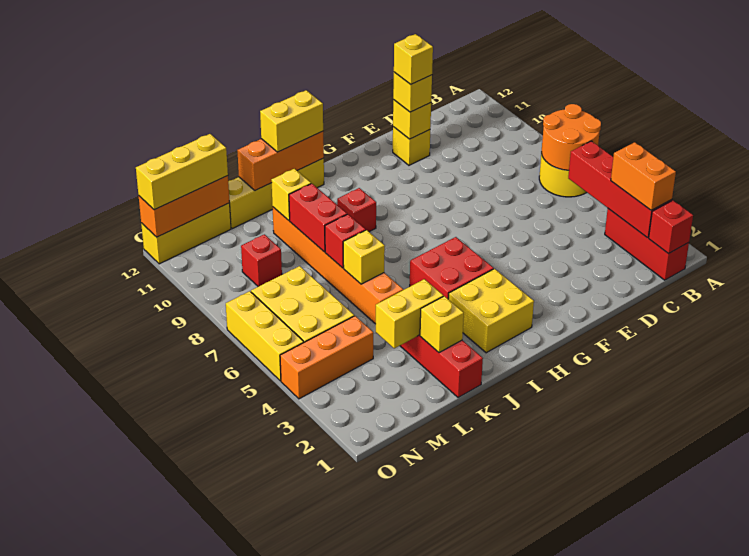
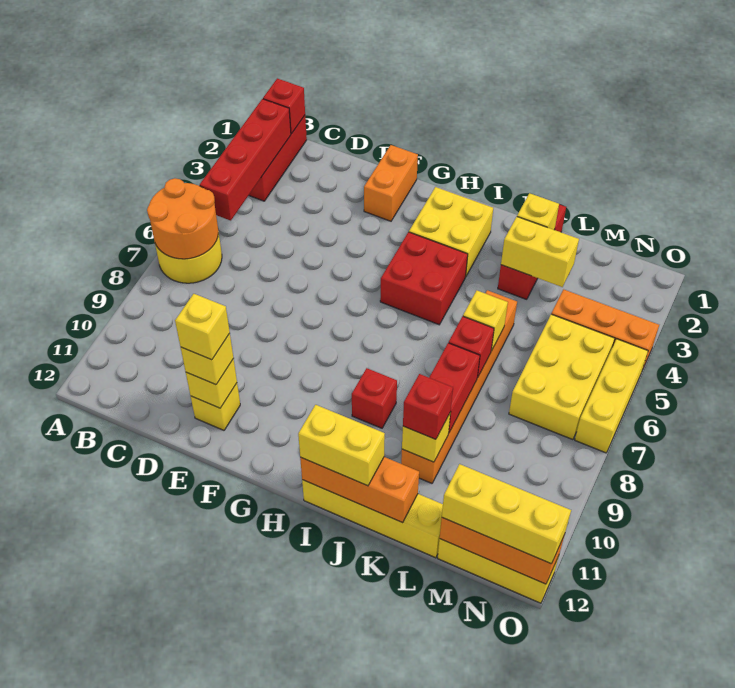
orange 1x2 brick [611,142,676,210] -> orange 1x2 brick moved to [364,145,418,221]
red 1x1 brick [241,234,282,287] -> red 1x1 brick moved to [403,374,453,439]

